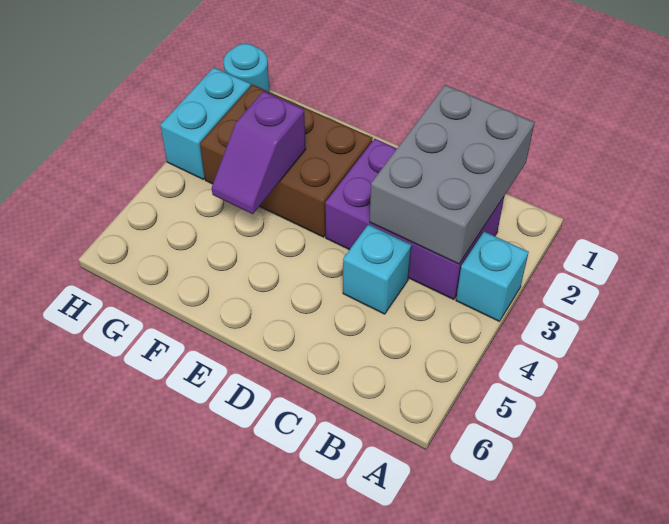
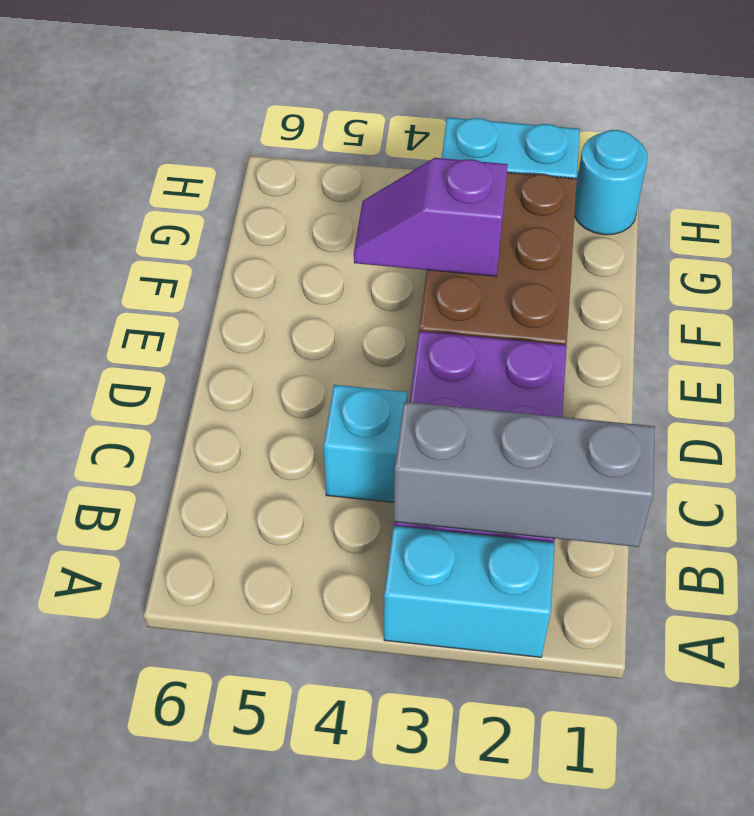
cyan 1x1 brick [456,232,529,321] -> cyan 1x2 brick [384,526,555,657]
grey 2x3 brick [370,85,534,264] -> grey 1x3 brick [394,402,655,547]

